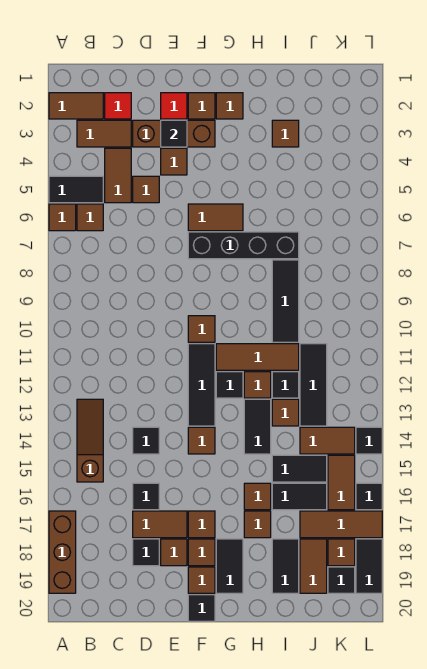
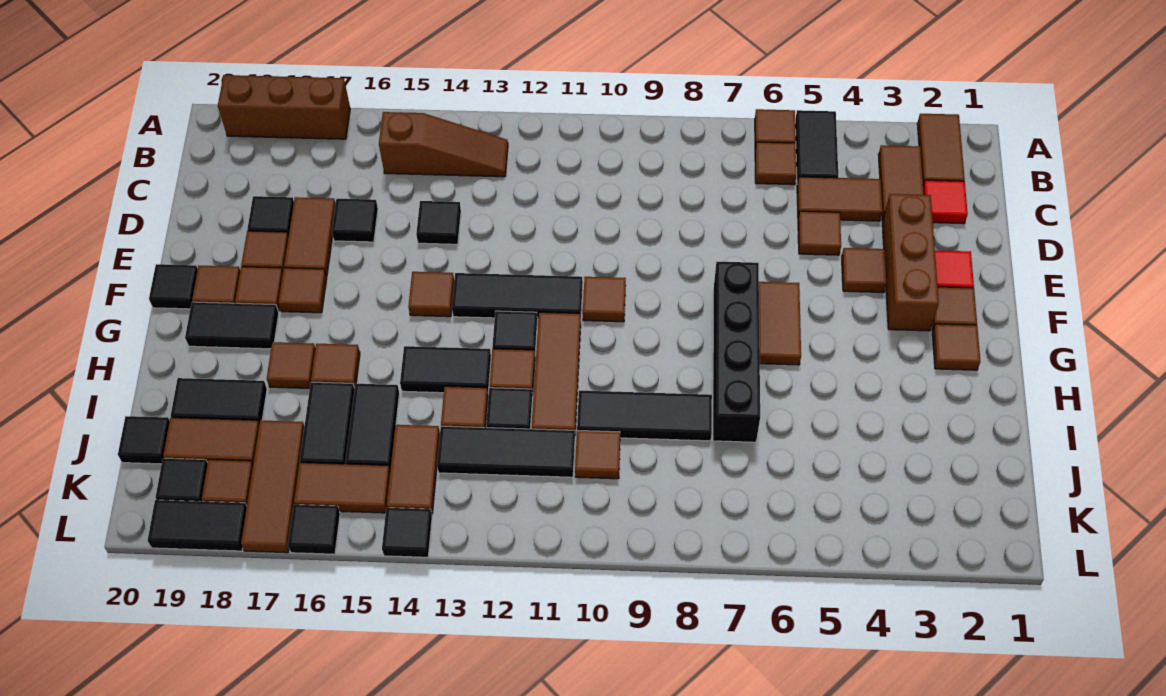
black 1x1 tile [161,120,187,147] -> black 1x1 tile moved to [118,416,170,464]
brown 1x1 tile [272,120,299,147] -> brown 1x1 tile moved to [575,430,620,479]

